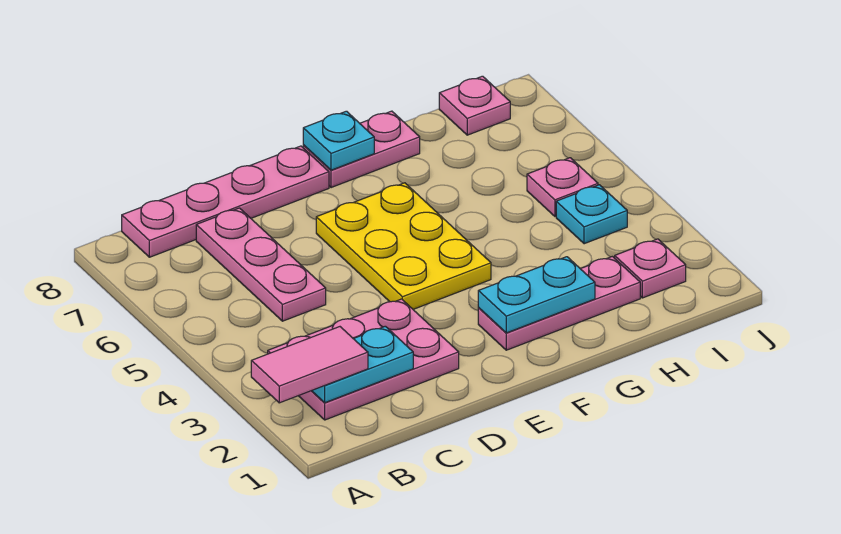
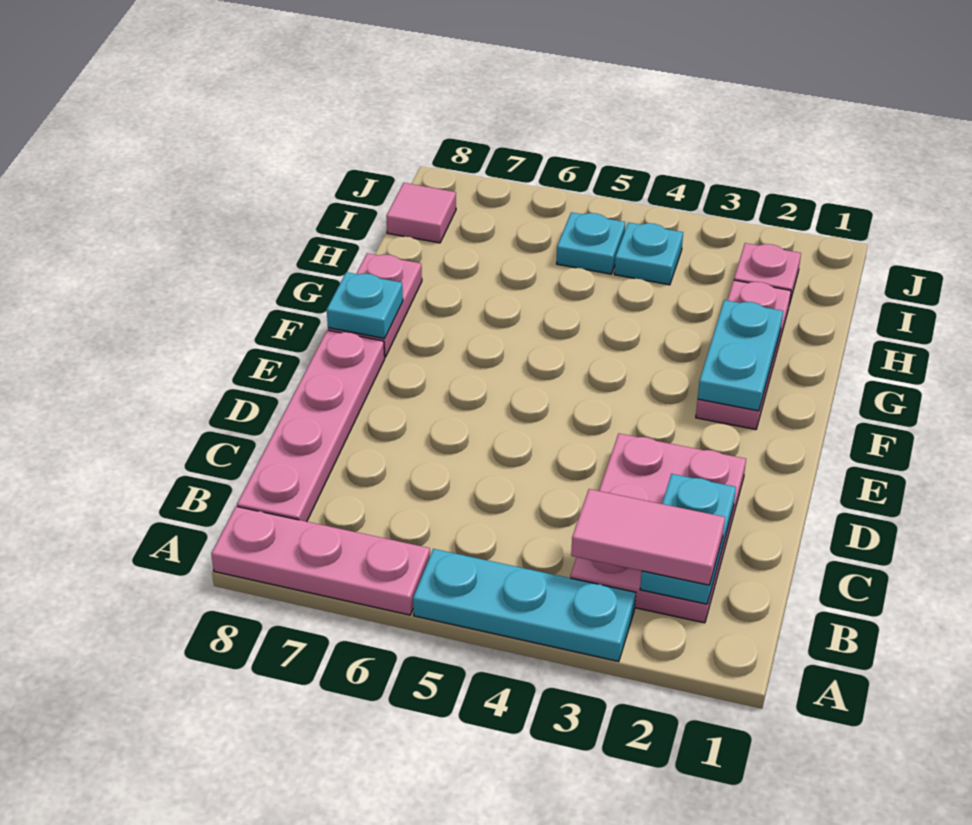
pink 1x2 tile [251,327,368,403] -> pink 1x2 tile turned to [571,489,725,585]
none -> cyan 1x3 plate [413,549,636,662]
pink 1x3 plate [196,208,326,321] -> pink 1x3 plate moved to [211,507,430,615]
yellow 2x3 plate [316,183,491,309] -> none
pink 1x1 plate [527,158,598,216] -> cyan 1x1 plate [557,212,625,274]
pink 1x1 plate [439,76,510,135] -> pink 1x1 tile [386,183,456,243]

